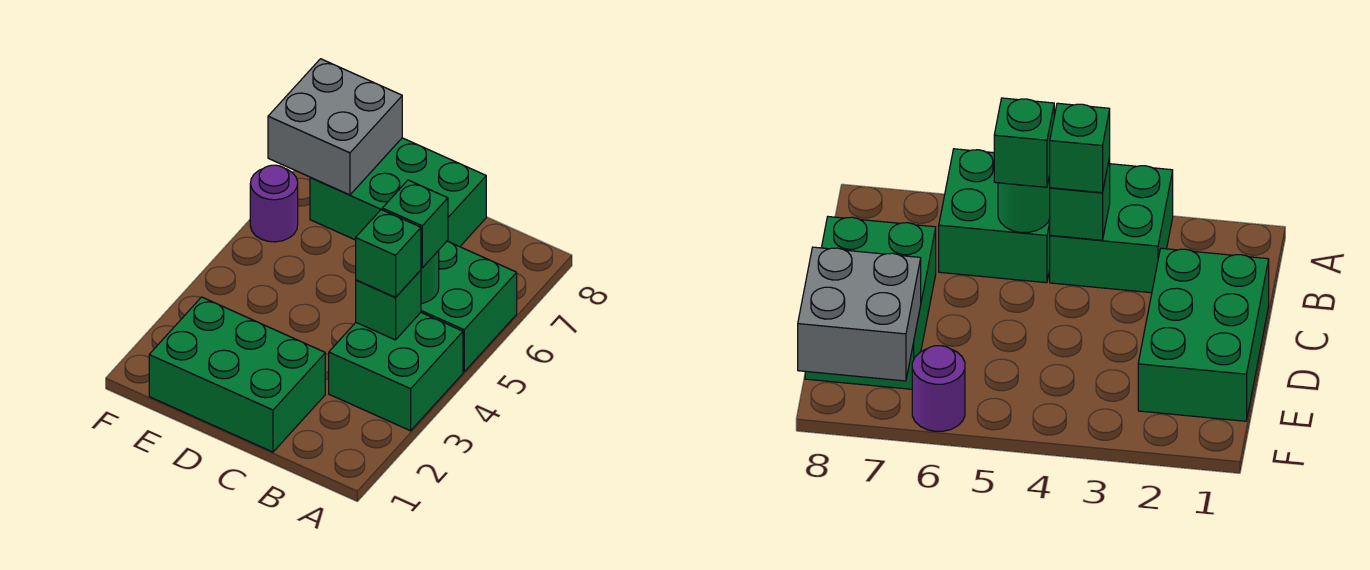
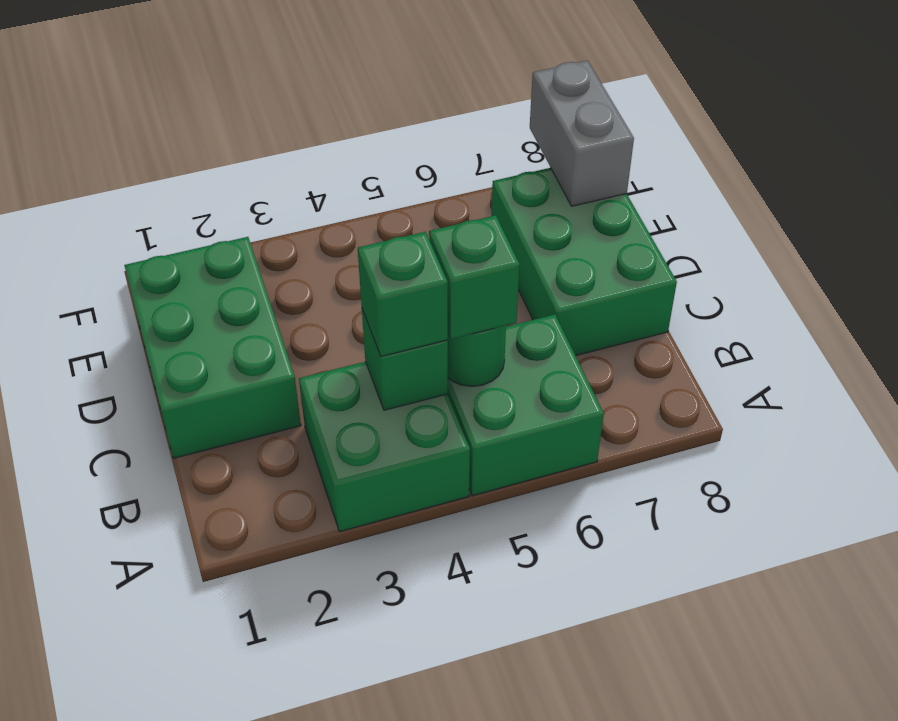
grey 2x2 brick [268,59,402,195] -> grey 1x2 brick [530,61,634,206]
purple 1x1 round brick [250,165,298,242] -> none

